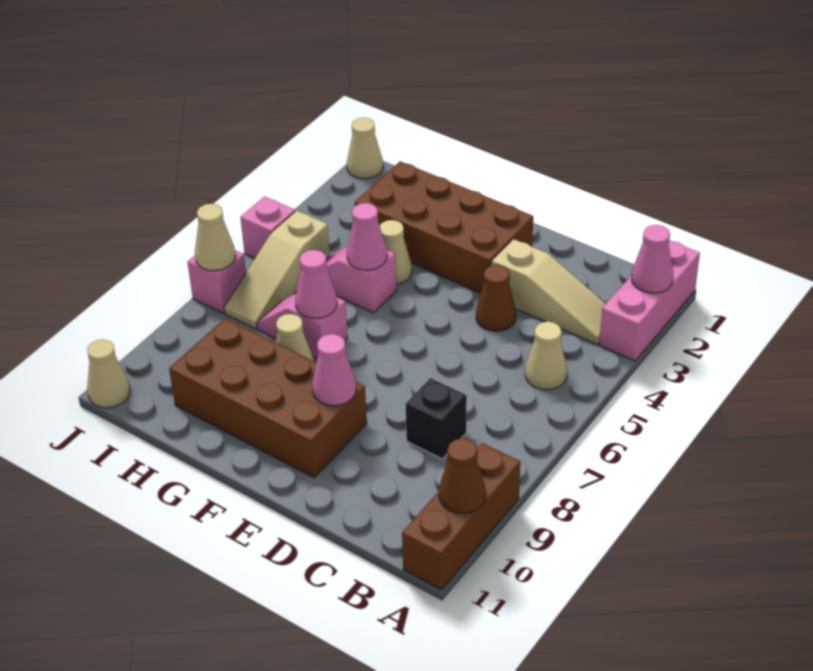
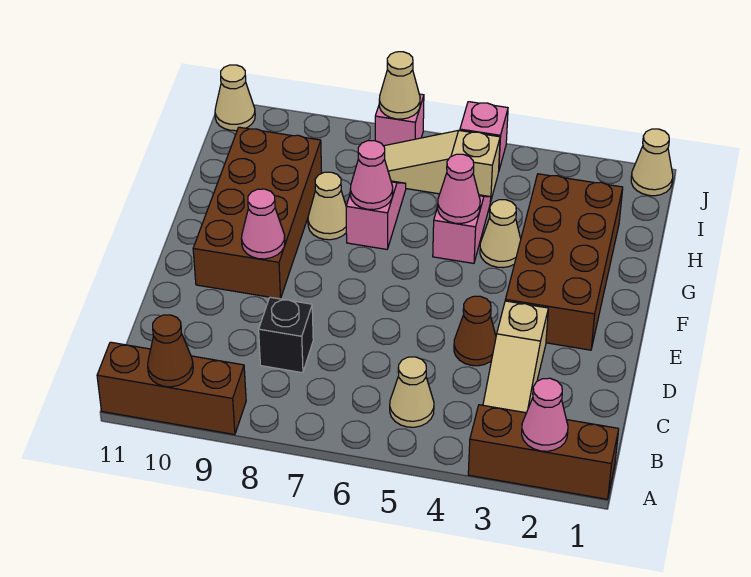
pink 1x3 brick [599,240,700,361] -> brown 1x3 brick [468,405,619,499]

